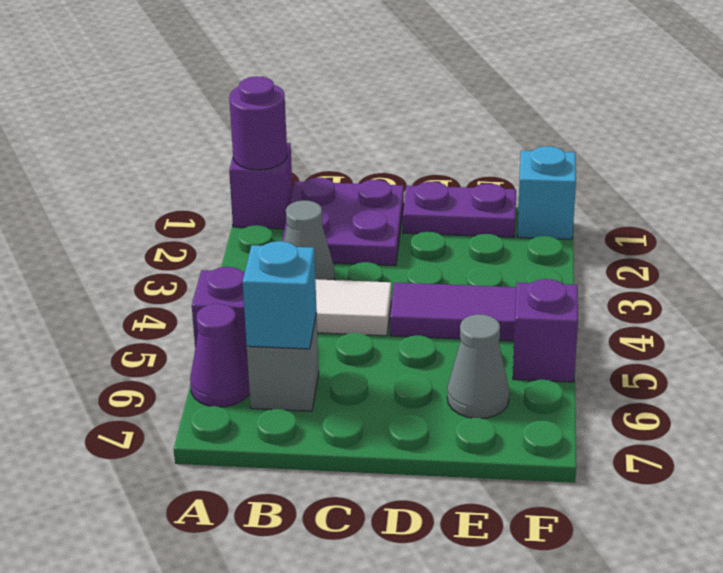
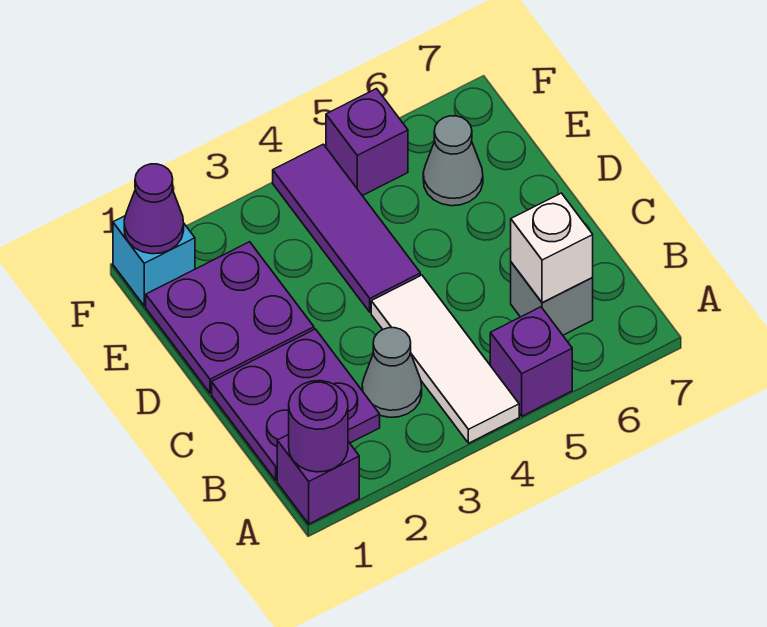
purple 1x1 cone [190,304,250,407] -> purple 1x1 cone moved to [124,164,184,254]
cyan 1x1 brick [243,241,317,349] -> white 1x1 brick [511,193,593,303]
purple 1x2 plate [403,182,516,237] -> purple 2x2 plate [146,242,314,393]

